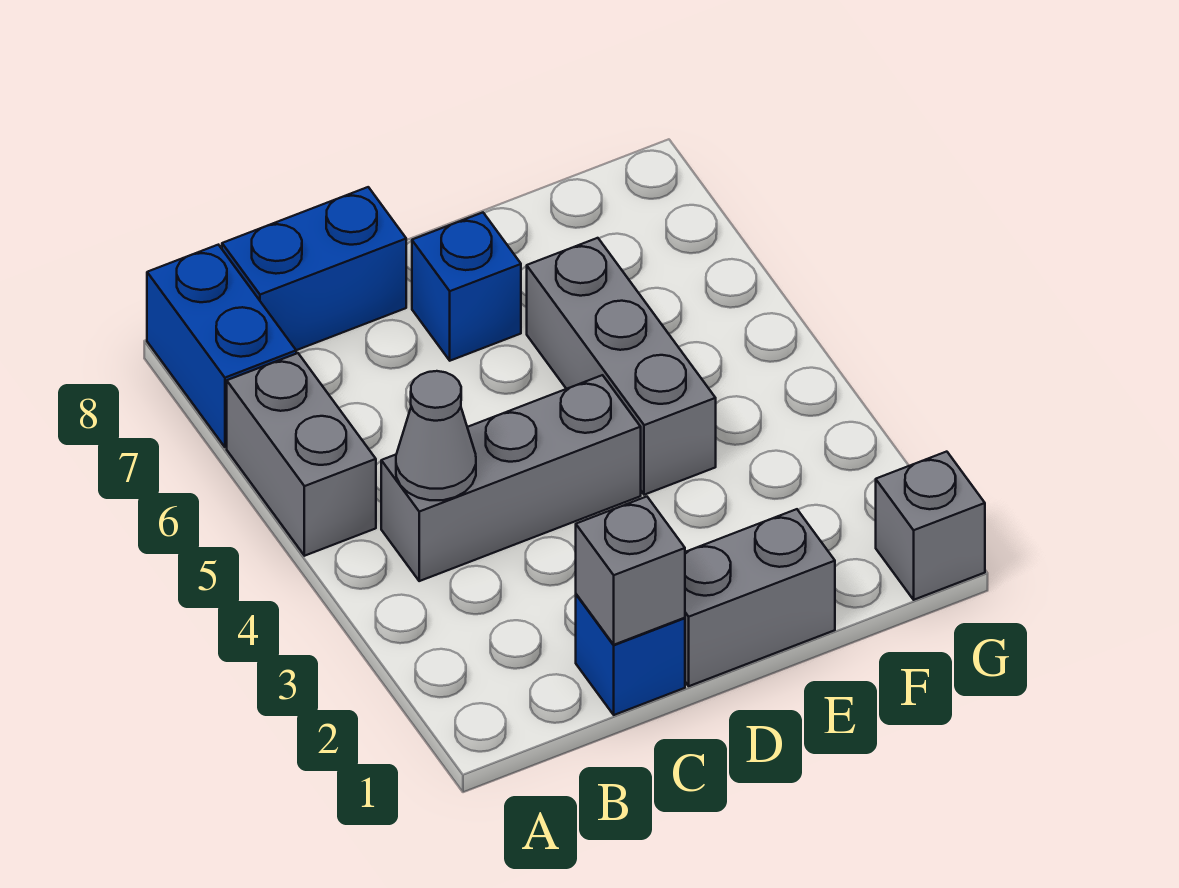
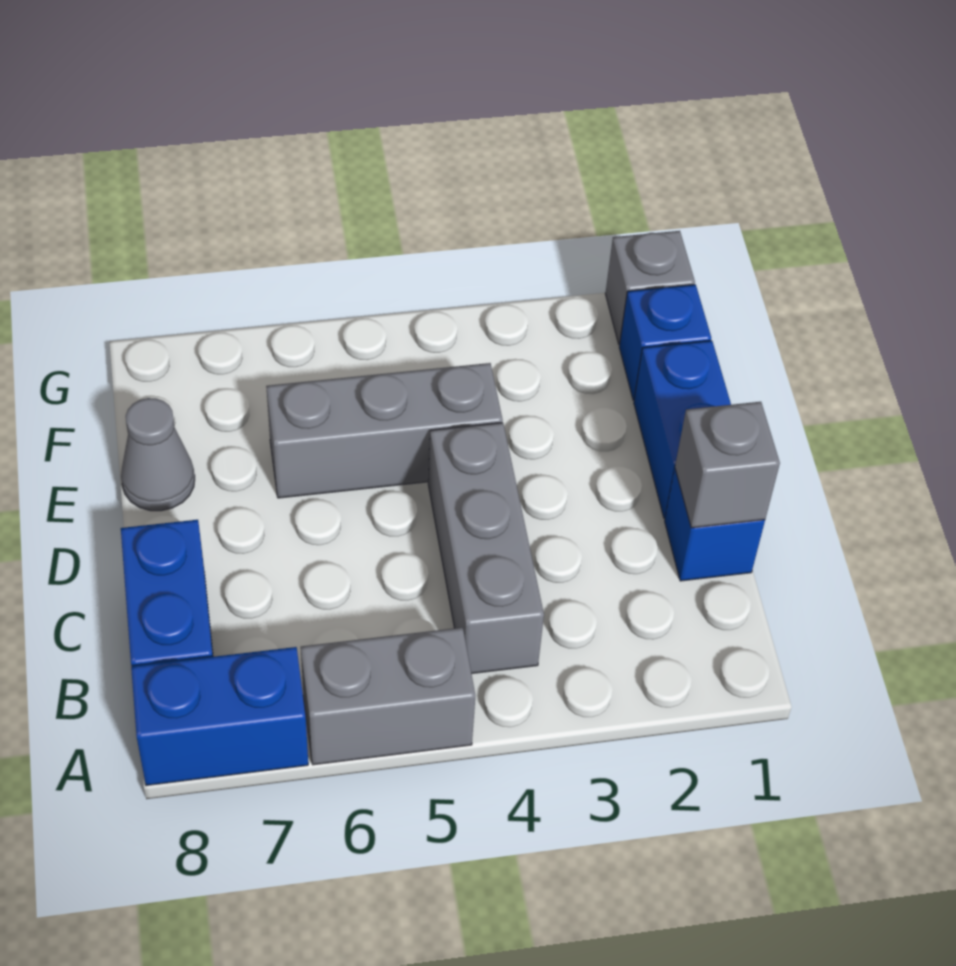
grey 1x1 cone [396,371,476,500] -> grey 1x1 cone moved to [121,398,195,511]
grey 1x2 brick [685,509,835,686] -> blue 1x2 brick [634,341,731,518]
blue 1x1 brick [412,213,521,361] -> blue 1x1 brick moved to [619,285,711,400]

